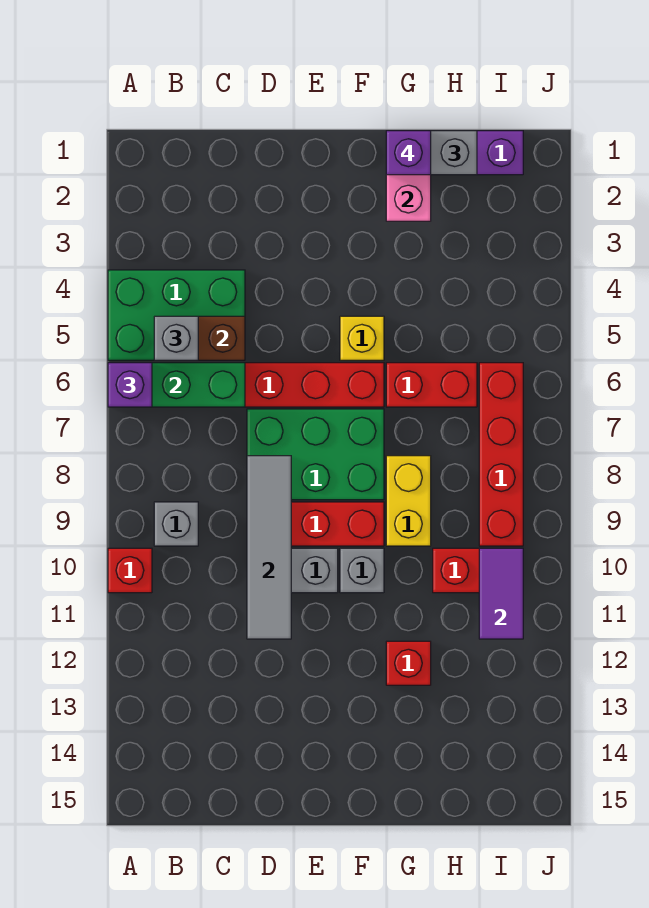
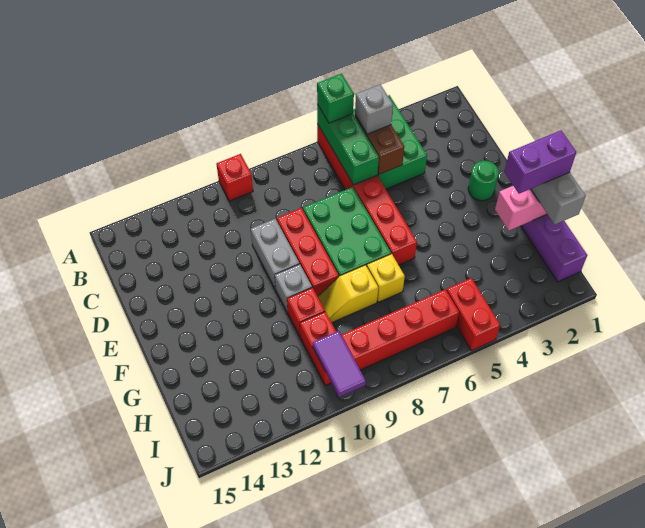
purple 1x1 brick [108,363,152,407] -> green 1x1 brick [317,74,354,123]
grey 1x1 brick [154,502,198,546] -> none
grey 1x4 tile [247,456,291,639] -> none
none -> green 1x1 round brick [468,161,499,201]
yellow 1x1 brick [340,316,384,360] -> yellow 1x1 brick moved to [367,254,405,302]
purple 1x1 brick [386,131,431,175] -> purple 1x2 brick [504,130,576,194]
red 1x2 brick [386,363,477,407] -> red 1x2 brick moved to [446,278,500,351]
yellow 1x2 brick [386,456,431,546] -> yellow 1x2 slope [318,265,378,322]
red 1x1 brick [386,641,431,685] -> red 1x1 brick moved to [287,288,325,336]
purple 1x2 tile [479,548,523,639] -> purple 1x2 tile turned to [313,331,366,397]

